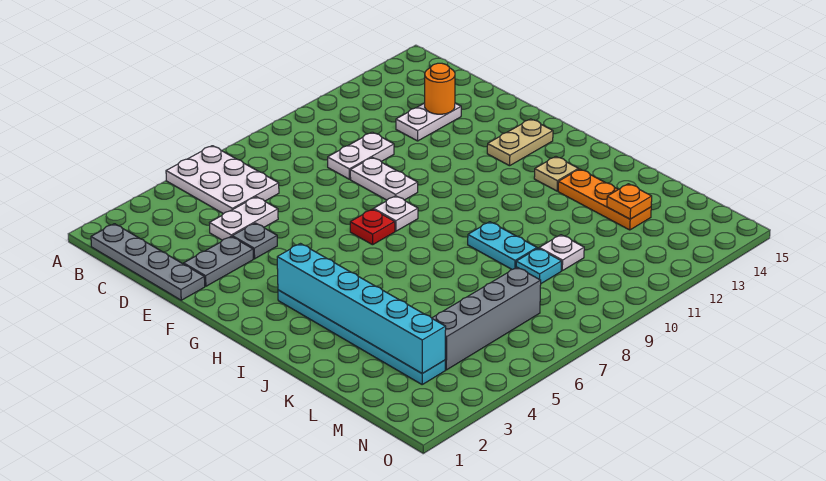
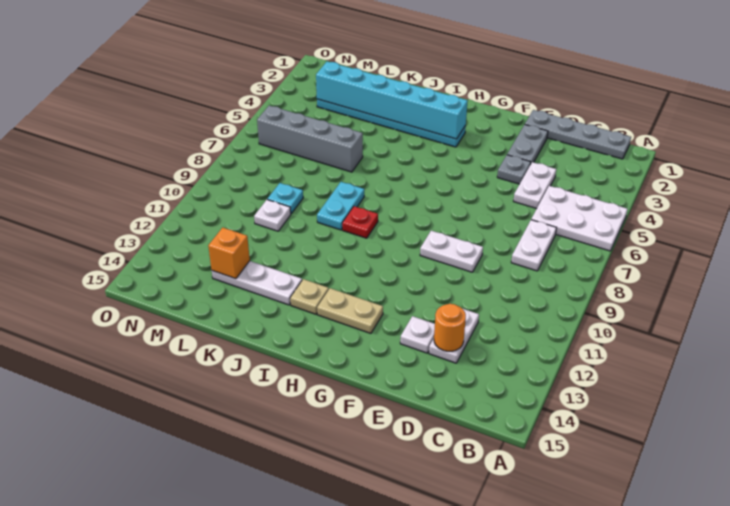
white 1x2 plate [328,132,394,179] -> white 1x2 plate moved to [511,220,556,271]
red 1x1 plate [350,209,395,245] -> red 1x1 plate moved to [342,206,378,238]
white 1x1 plate [374,196,418,231] -> white 1x1 plate moved to [400,316,435,353]
tan 1x2 plate [487,119,553,166] -> tan 1x2 plate turned to [317,288,383,333]
cyan 1x2 plate [468,222,537,269] -> cyan 1x2 plate turned to [317,182,364,230]
orange 1x3 plate [558,169,651,230] -> white 1x3 plate [212,261,302,305]
orange 1x1 plate [607,184,652,219] -> orange 1x1 brick [208,228,250,279]
grey 1x4 brick [432,267,541,370] -> grey 1x4 brick turned to [257,106,363,172]

